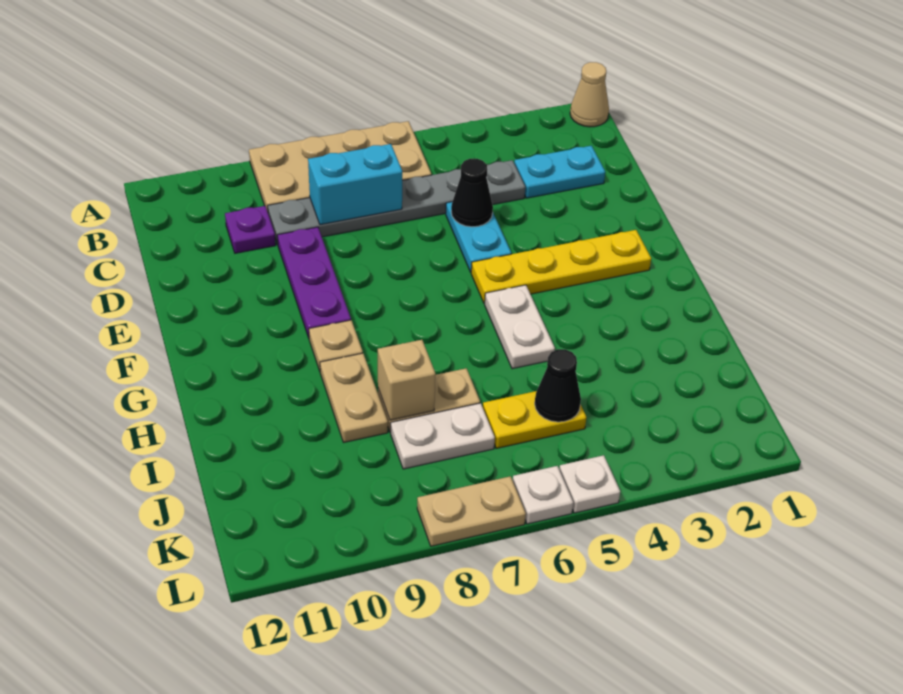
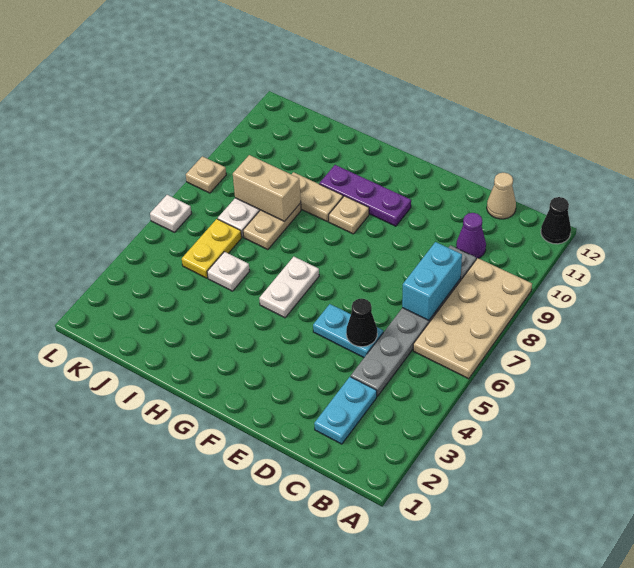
tan 1x1 cone [570,62,609,127] -> tan 1x1 cone moved to [487,173,516,219]
purple 1x1 plate [225,206,276,253] -> purple 1x1 cone [456,213,486,259]
purple 1x3 plate [277,227,351,338] -> purple 1x3 plate moved to [319,165,411,226]
yellow 1x4 plate [471,230,651,304] -> none
white 1x2 plate [485,285,555,369] -> white 1x2 plate turned to [259,257,319,318]
tan 1x1 brick [378,340,435,420] -> tan 1x2 brick [233,155,301,221]
black 1x1 cone [535,349,581,422] -> black 1x1 cone moved to [541,197,571,244]
white 1x1 plate [559,455,620,513] -> white 1x1 plate moved to [207,252,250,291]
tan 1x2 plate [417,476,526,546] -> tan 1x1 plate [186,156,226,193]

